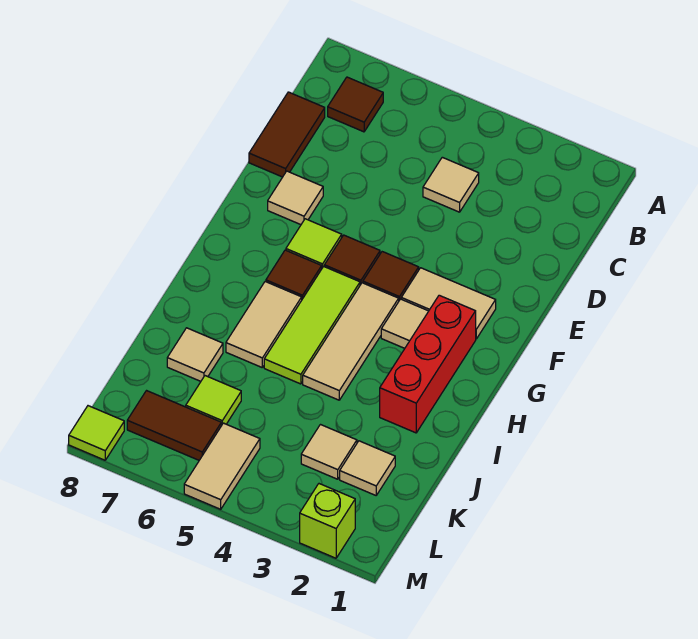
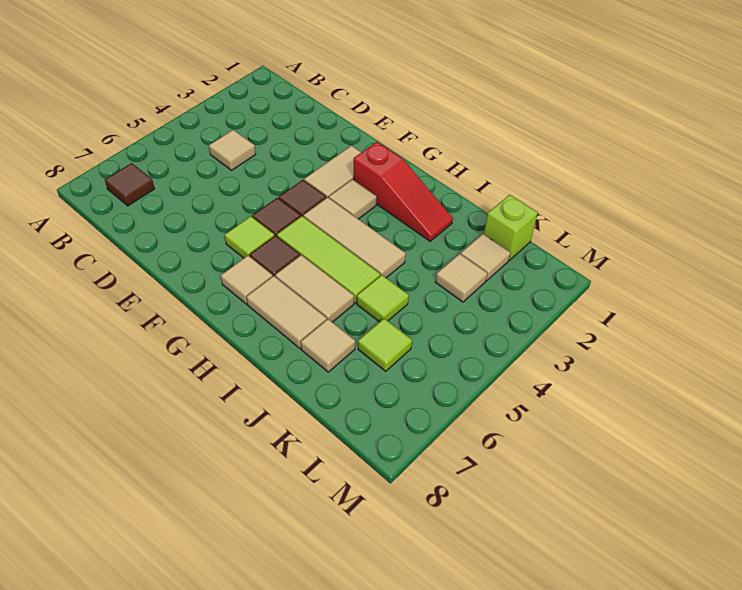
brown 1x2 tile [249,92,325,177] -> none
tan 1x1 tile [268,171,323,225] -> tan 1x1 tile moved to [221,256,273,304]
red 1x3 brick [380,295,476,433] -> red 1x3 slope [353,142,453,241]
tan 1x2 tile [184,423,260,509] -> tan 1x2 tile moved to [247,276,327,349]
brown 1x2 tile [127,391,221,460] -> none
lime 1x1 brick [300,484,355,558] -> lime 1x1 brick moved to [484,195,538,260]
lime 1x1 tile [69,406,124,460] -> lime 1x1 tile moved to [357,275,409,322]

